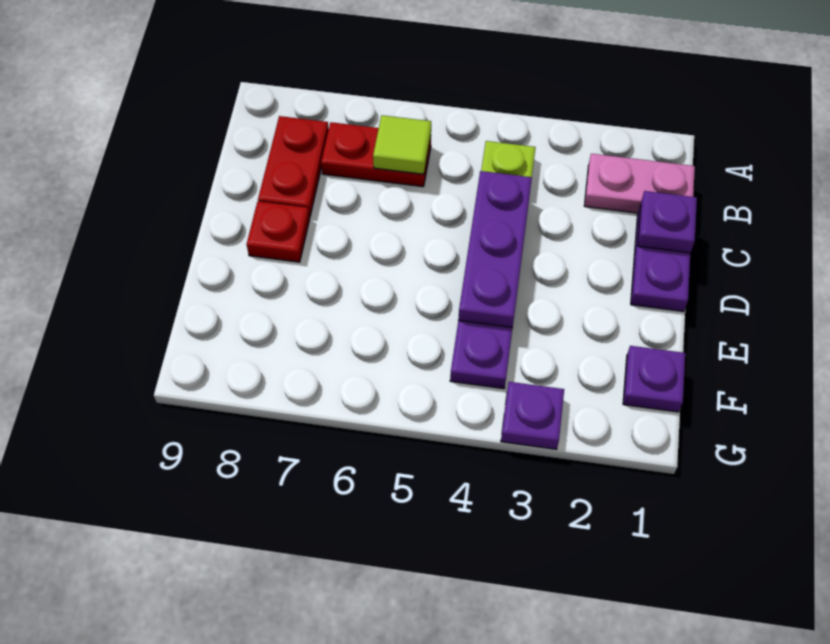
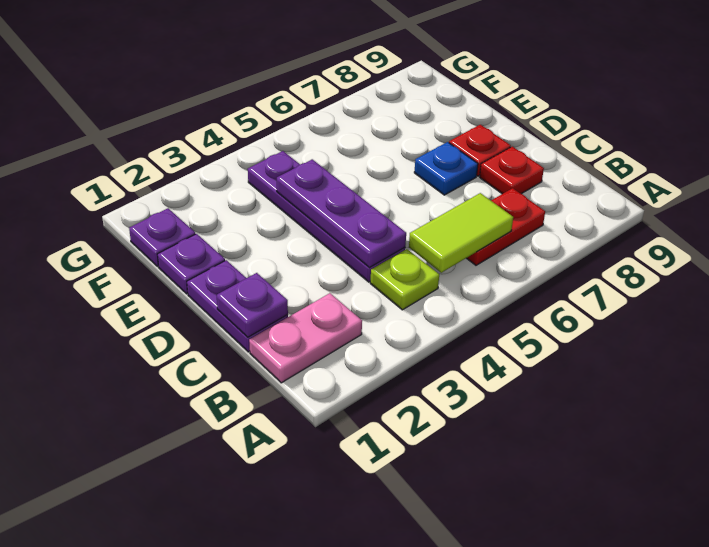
lime 1x1 tile [373,115,431,174] -> lime 1x2 tile [409,193,513,273]
red 1x2 plate [258,116,329,217] -> red 1x1 plate [480,146,544,194]
none -> blue 1x1 plate [414,142,478,195]
purple 1x1 plate [501,382,564,449] -> purple 1x1 plate moved to [157,234,225,294]

